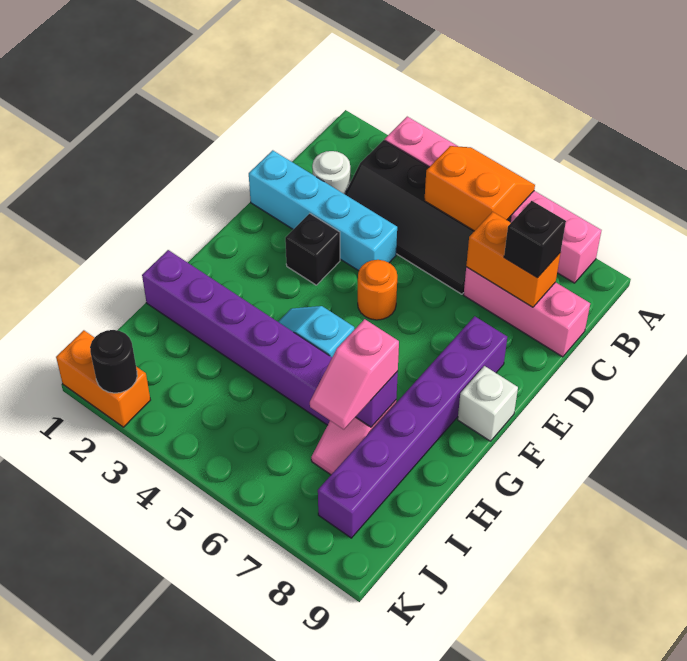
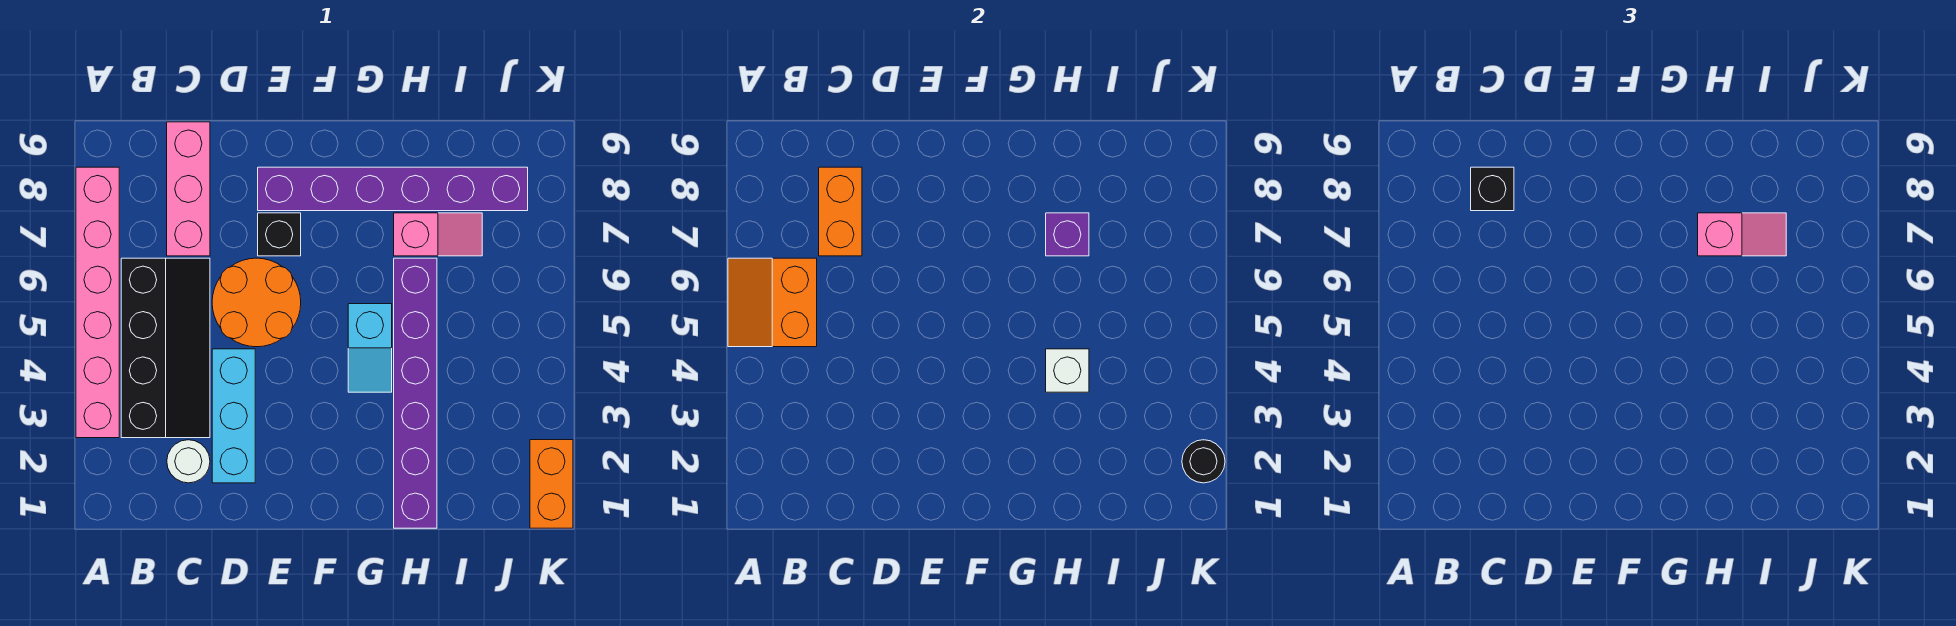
cyan 1x4 brick [249,150,397,271] -> cyan 1x3 brick [212,349,255,483]
black 1x1 brick [285,213,340,285] -> black 1x1 brick moved to [258,213,301,256]
orange 1x1 round brick [358,260,397,320] -> orange 2x2 round brick [212,258,301,347]
white 1x1 brick [458,366,518,441] -> white 1x1 brick moved to [1046,349,1089,392]

